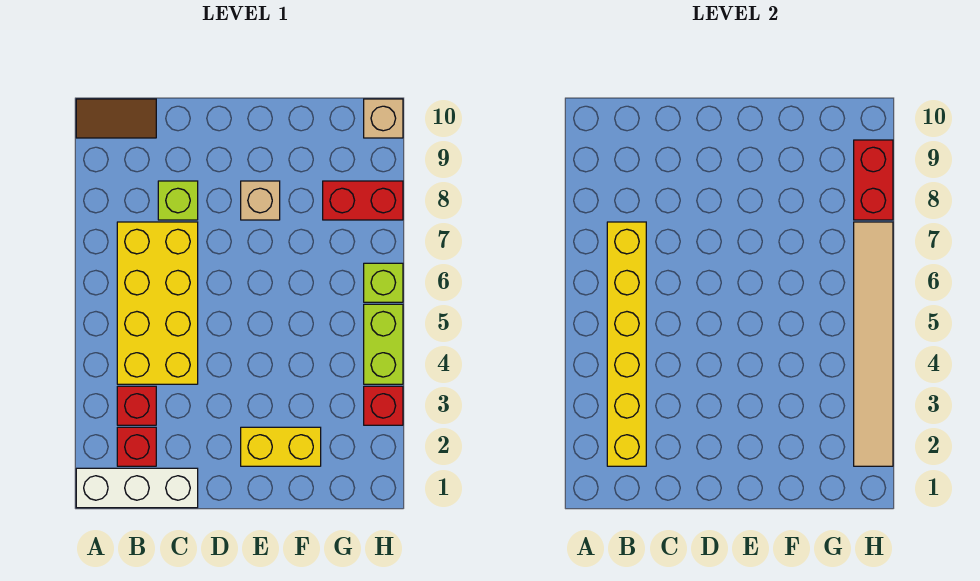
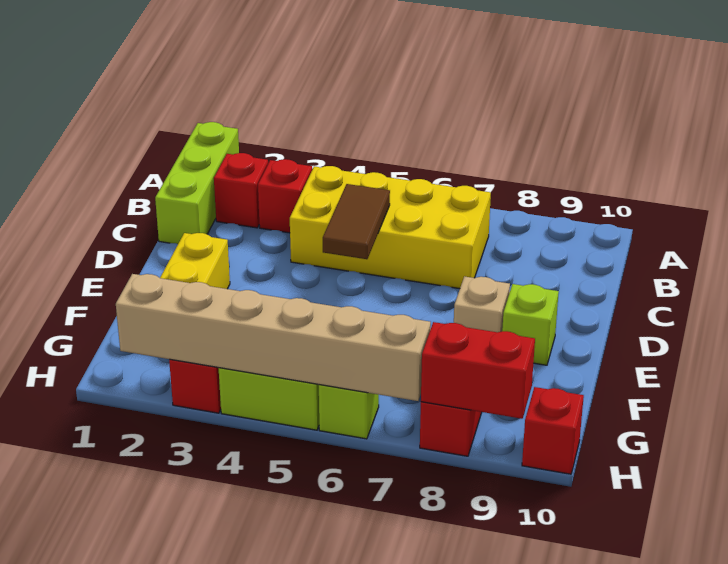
white 1x3 brick [76,468,198,508] -> lime 1x3 brick [155,122,239,244]
brown 1x2 tile [76,99,156,138] -> brown 1x2 tile moved to [323,184,390,259]
yellow 1x6 brick [607,222,646,466] -> none
lime 1x1 brick [158,181,198,220] -> lime 1x1 brick moved to [502,284,559,365]
tan 1x6 tile [854,222,893,466] -> tan 1x6 brick [116,274,431,401]
tan 1x1 brick [364,99,403,138] -> red 1x1 brick [522,387,584,474]

